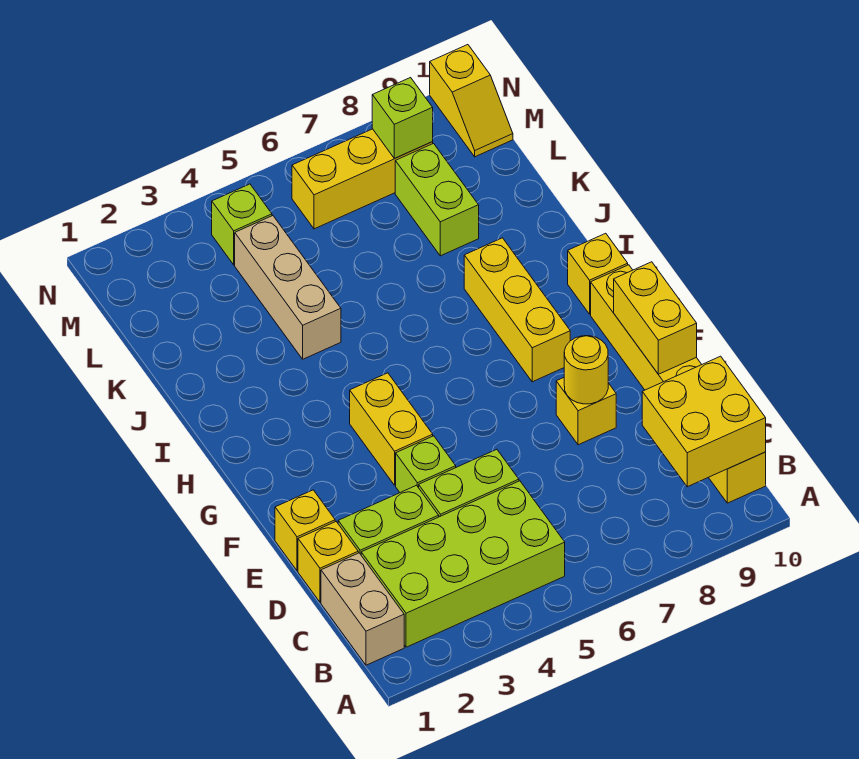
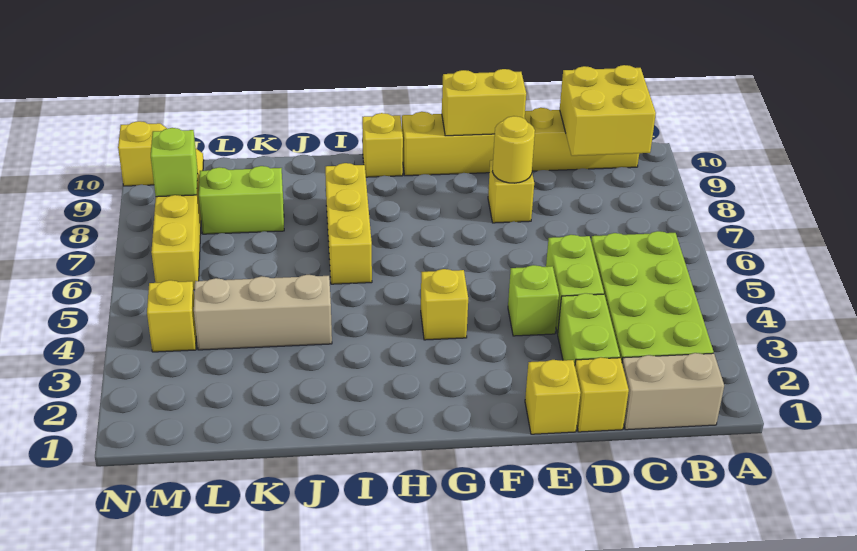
yellow 1x2 brick [350,373,433,485] -> yellow 1x1 brick [421,269,468,340]
yellow 1x3 brick [464,238,570,382] -> yellow 1x3 brick turned to [325,163,372,284]
lime 1x1 brick [212,184,272,265] -> yellow 1x1 brick [147,280,196,352]

